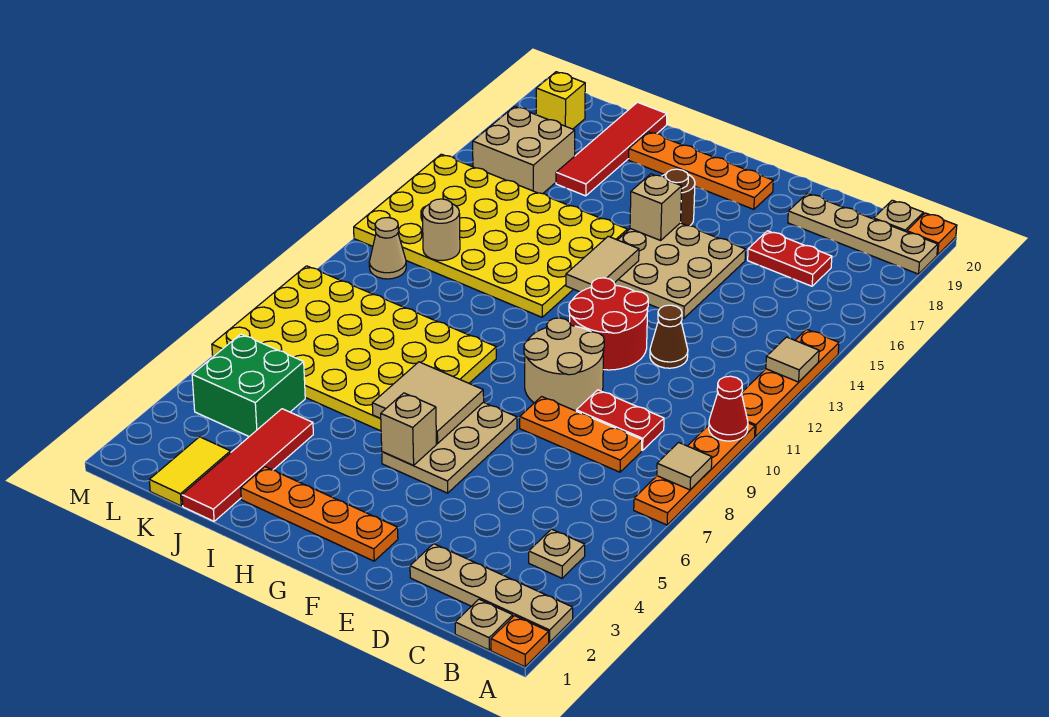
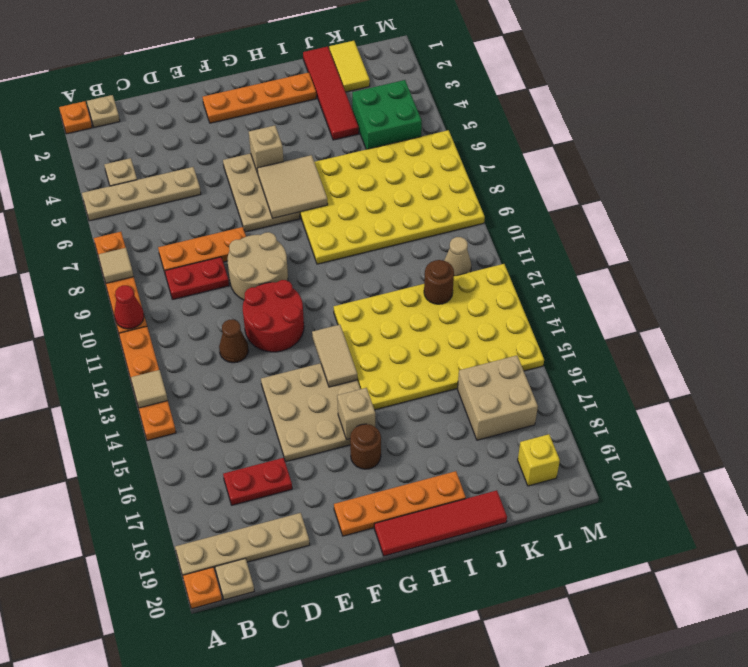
tan 1x4 plate [410,544,573,642] -> tan 1x4 plate moved to [82,167,201,221]
red 1x4 tile [556,102,667,196] -> red 1x4 tile turned to [374,490,507,556]
tan 1x1 round brick [422,199,460,261] -> brown 1x1 round brick [424,260,454,304]

